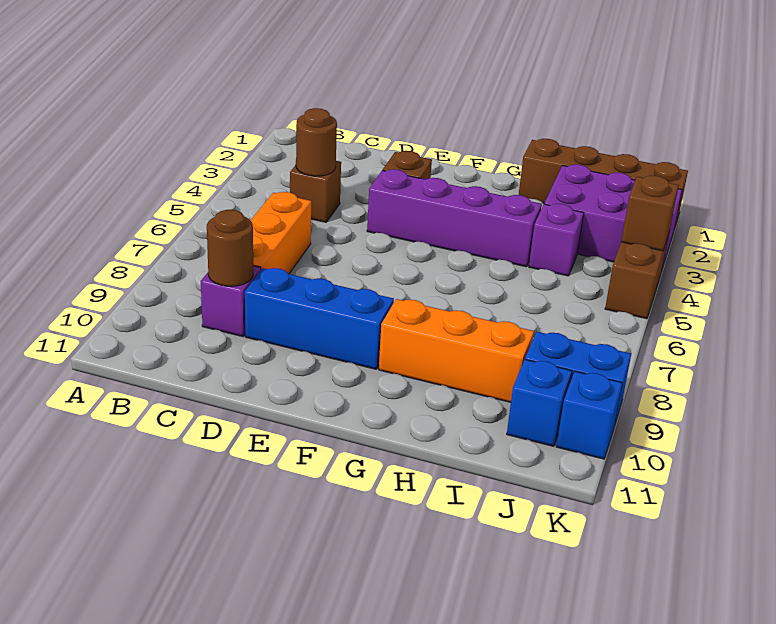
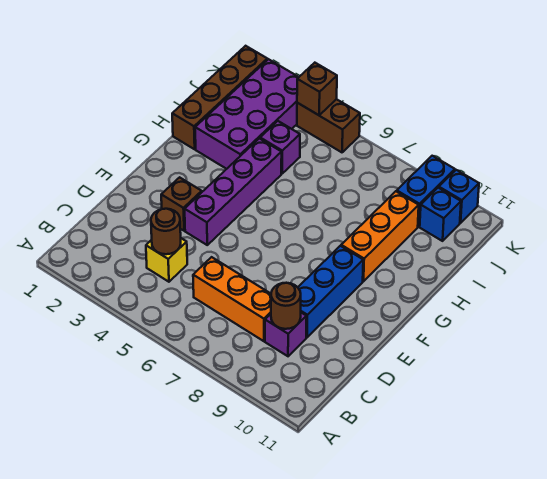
brown 1x1 brick [290,161,341,222] -> yellow 1x1 brick [146,238,187,282]
purple 2x3 brick [544,164,682,268] -> purple 2x4 brick [195,59,299,169]

